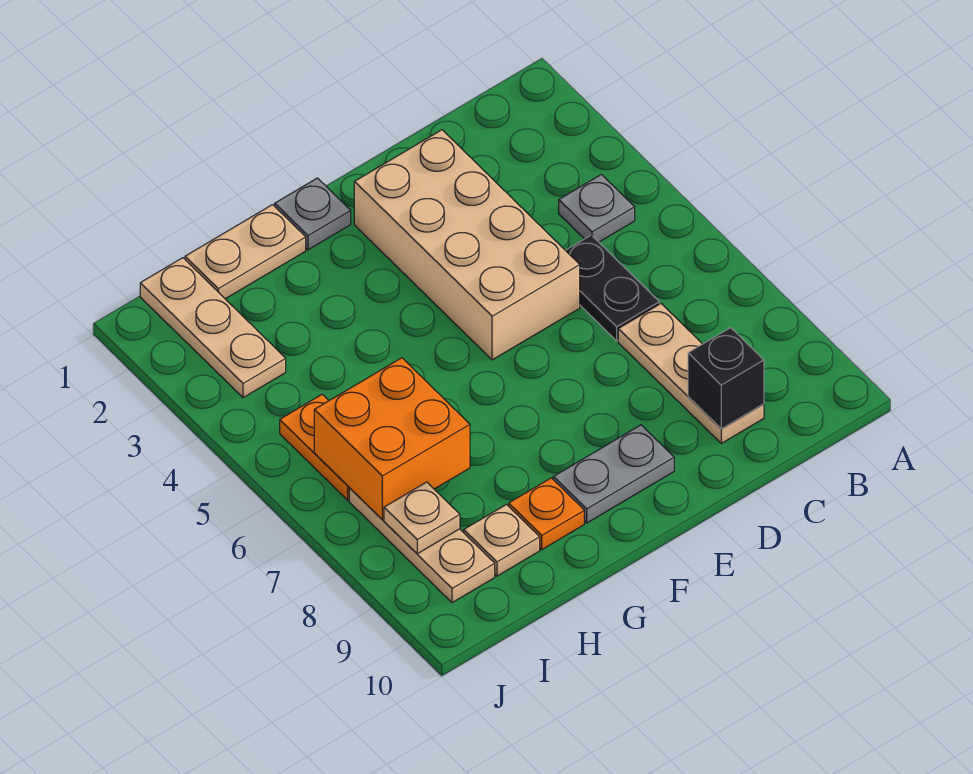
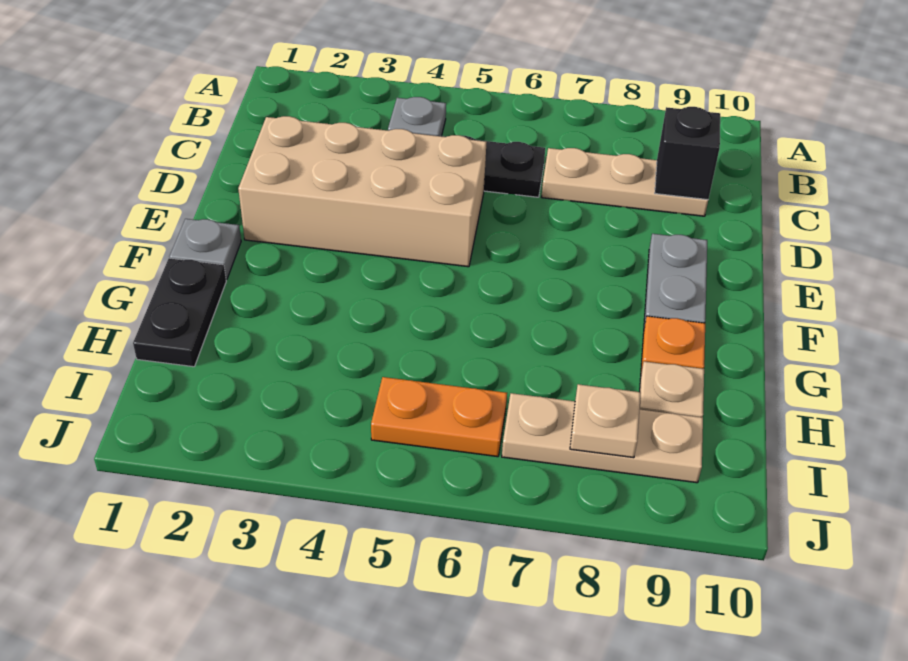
tan 1x2 plate [185,205,306,299] -> black 1x2 plate [133,258,226,367]
orange 2x2 brick [314,358,470,520] -> none
tan 1x3 plate [140,258,286,398] -> none

